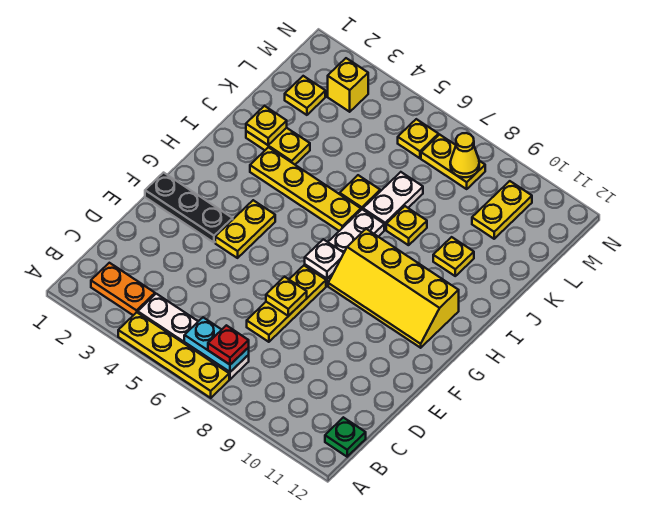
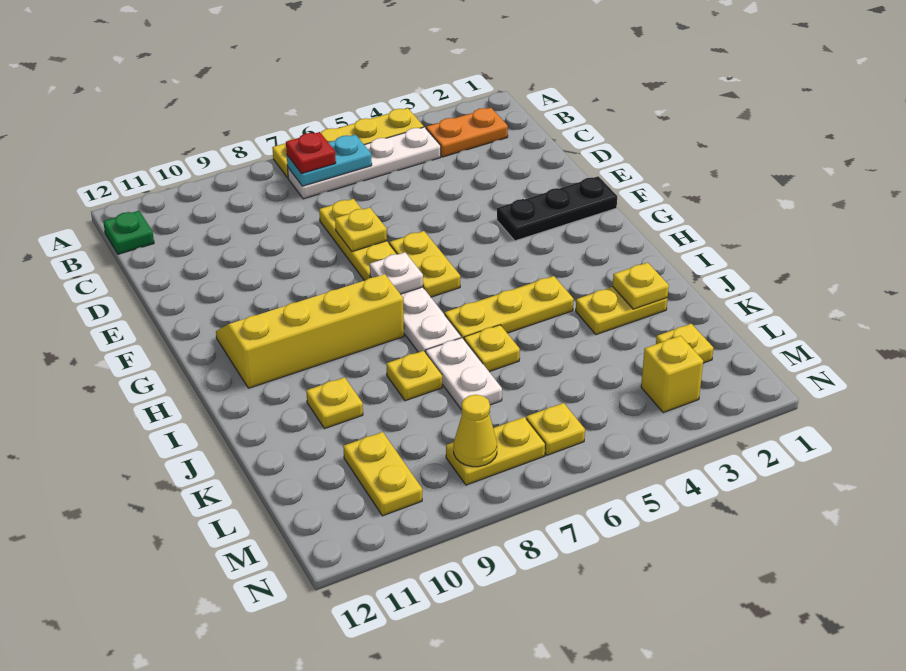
yellow 1x2 plate [215,200,275,258] -> yellow 1x2 plate moved to [390,231,460,297]
yellow 1x4 plate [250,147,361,231] -> yellow 1x3 plate [445,276,574,339]

